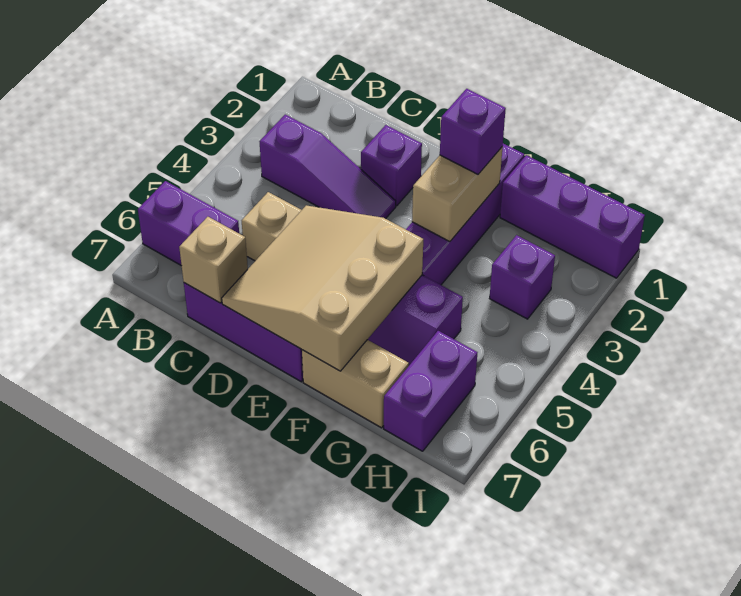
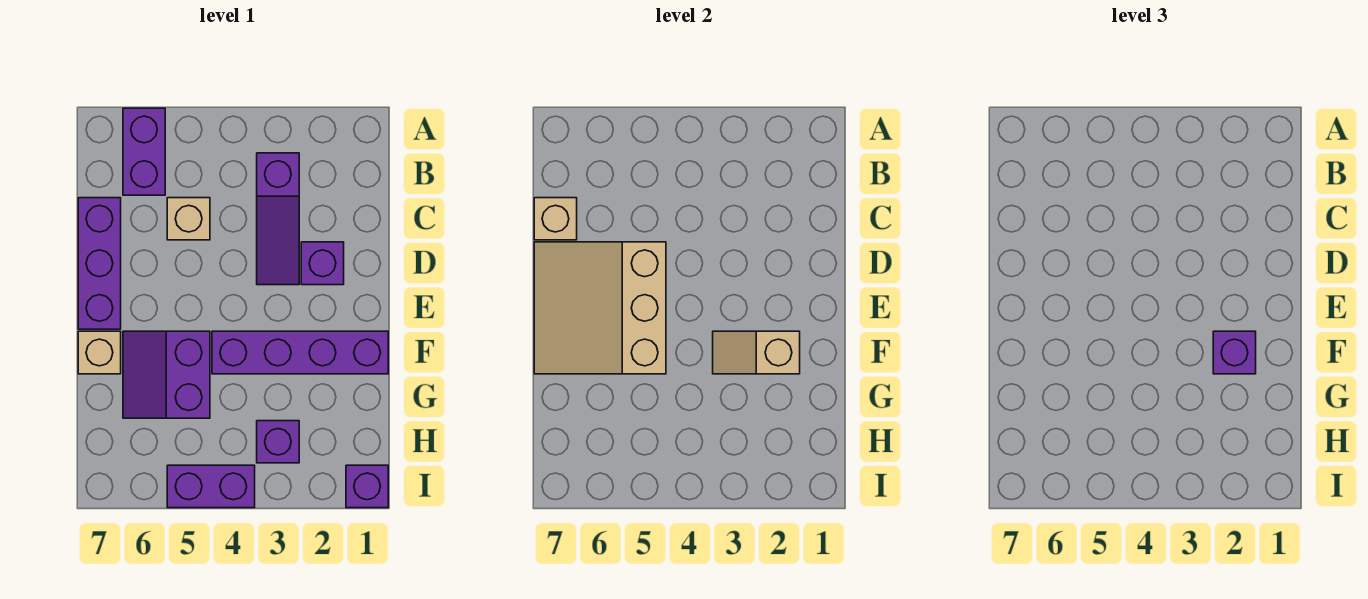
tan 3x3 slope [222,205,423,371] -> tan 3x3 slope turned to [534,242,666,374]
tan 1x2 brick [412,147,503,242] -> tan 1x2 slope [713,331,800,374]
tan 1x2 brick [302,340,409,428] -> tan 1x1 brick [78,331,121,374]
purple 1x3 brick [500,155,645,278] -> purple 1x1 brick [346,465,388,508]
purple 1x2 brick [384,331,477,451] -> purple 1x2 brick moved to [167,465,255,508]

